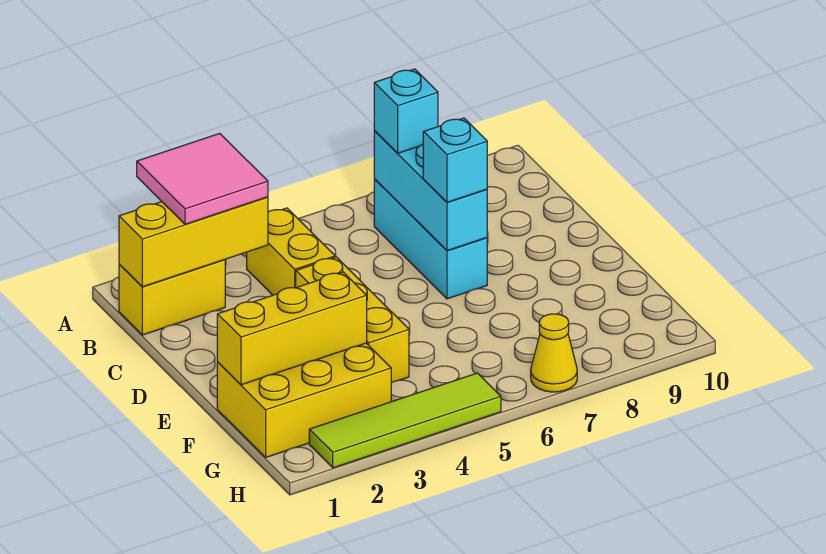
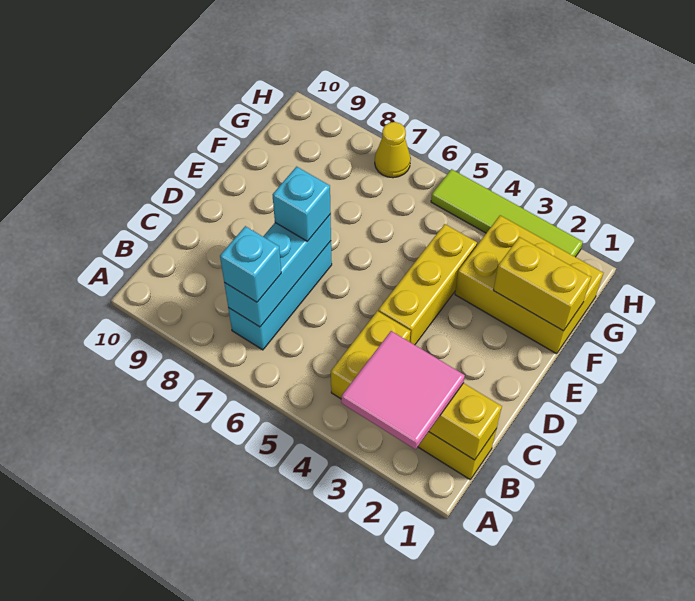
yellow 1x3 brick [217,272,367,385] -> yellow 1x2 brick [493,237,591,331]

